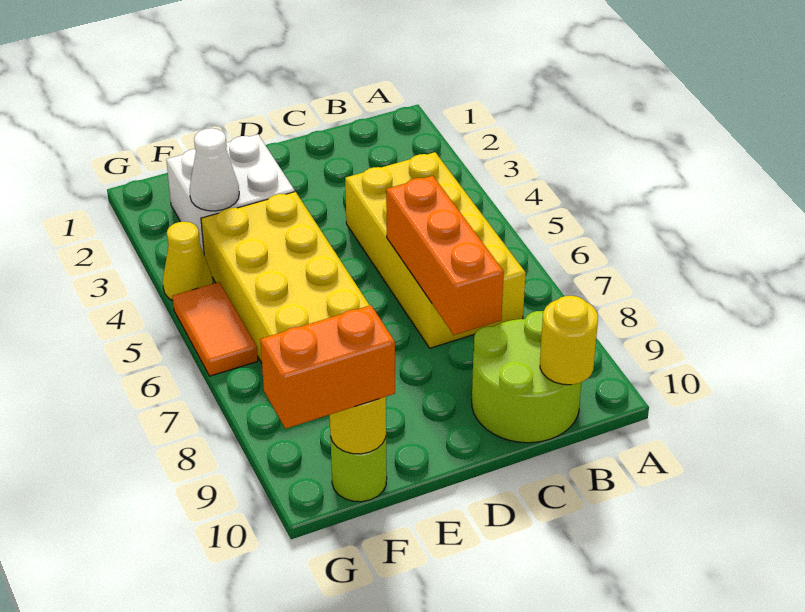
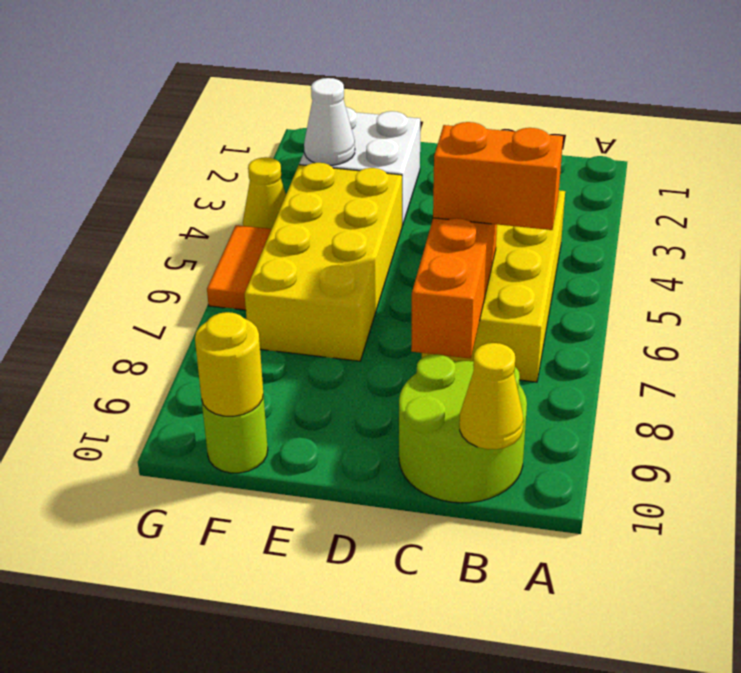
yellow 1x1 round brick [540,296,598,385] -> yellow 1x1 cone [460,343,523,449]
orange 1x2 brick [260,305,395,429] -> orange 1x2 brick moved to [433,122,563,230]

